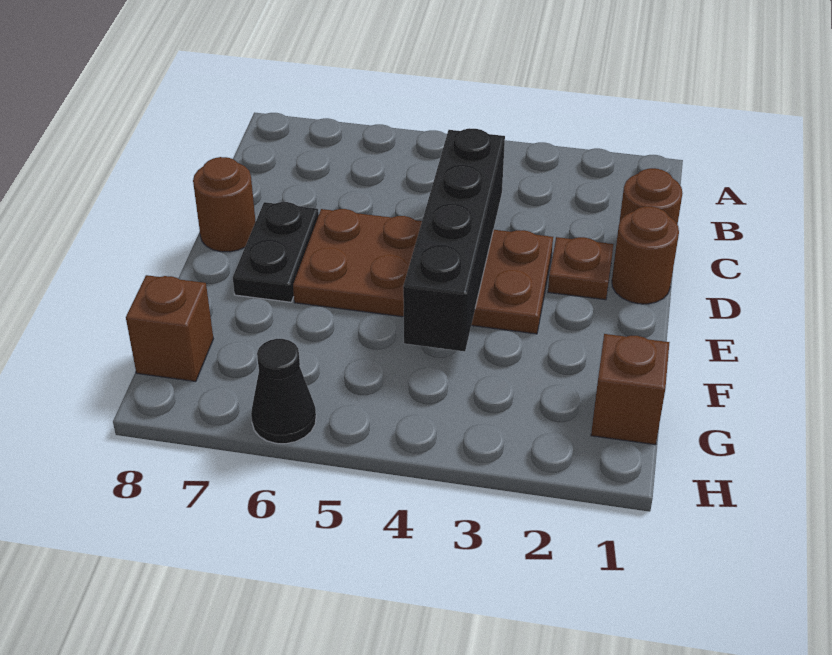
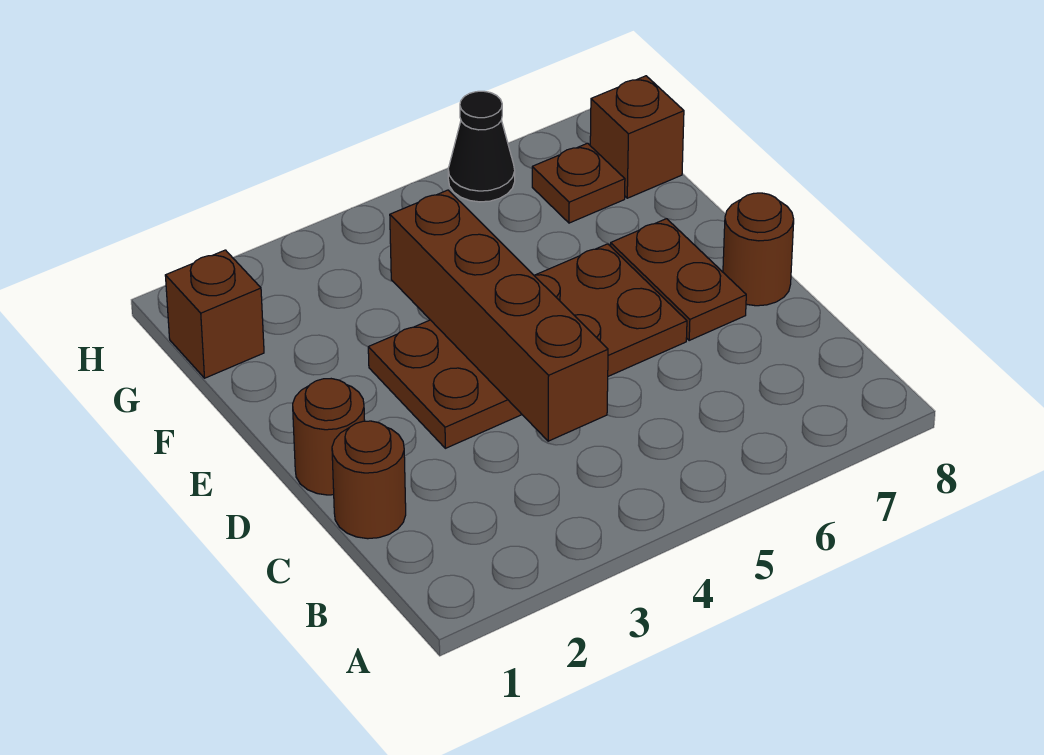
black 1x4 brick [403,128,505,352] -> brown 1x4 brick [390,190,608,441]
brown 1x1 plate [548,237,614,300] -> brown 1x1 plate moved to [532,143,625,223]
black 1x2 plate [233,202,319,302] -> brown 1x2 plate [611,219,746,340]

